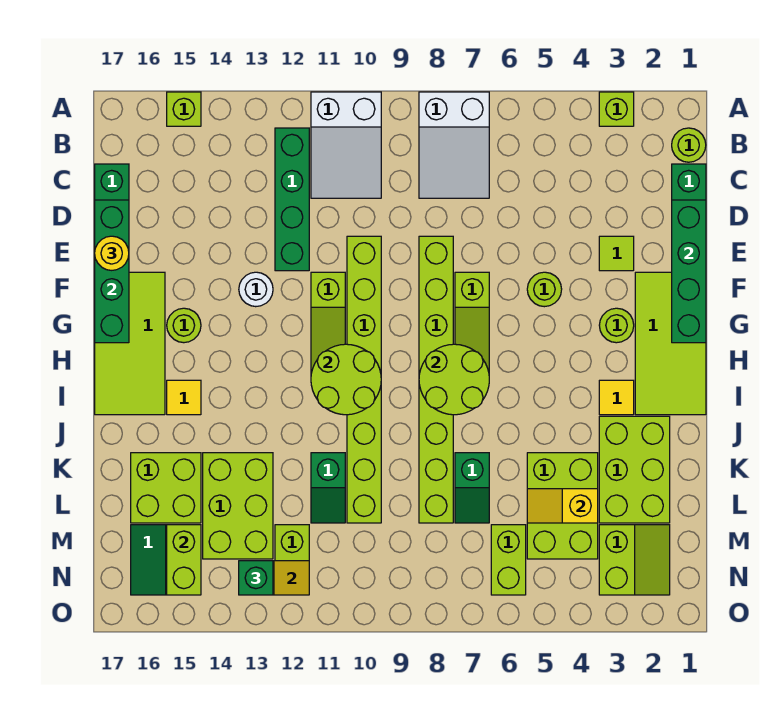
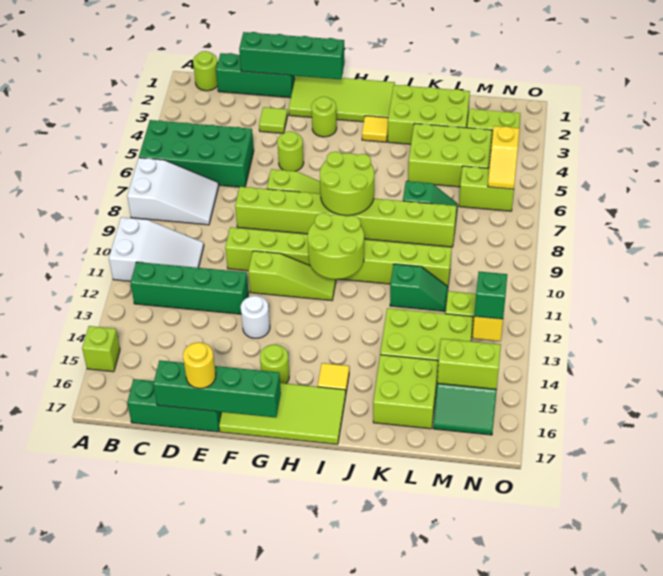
lime 1x1 brick [599,92,634,126] -> none
none -> green 2x4 brick [139,120,254,187]
yellow 1x2 slope [527,489,598,523] -> yellow 1x2 slope moved to [488,126,520,189]

